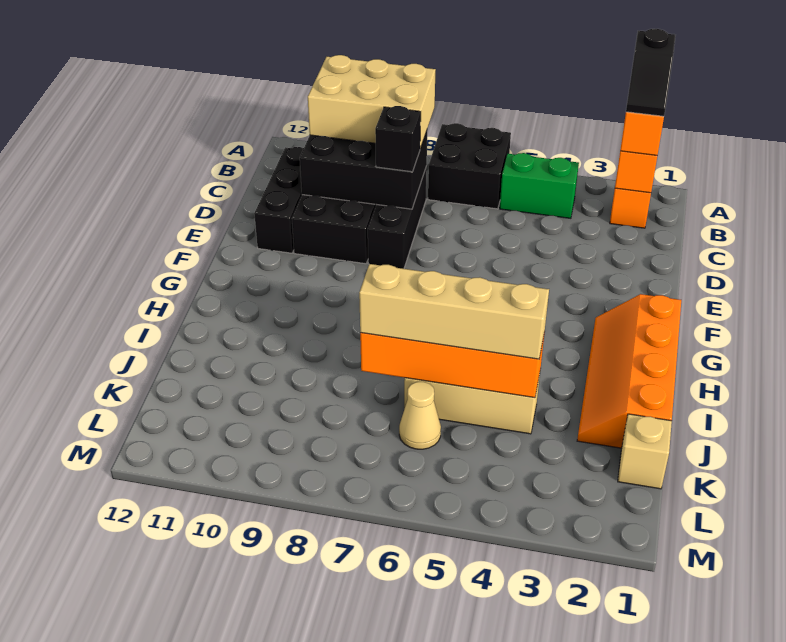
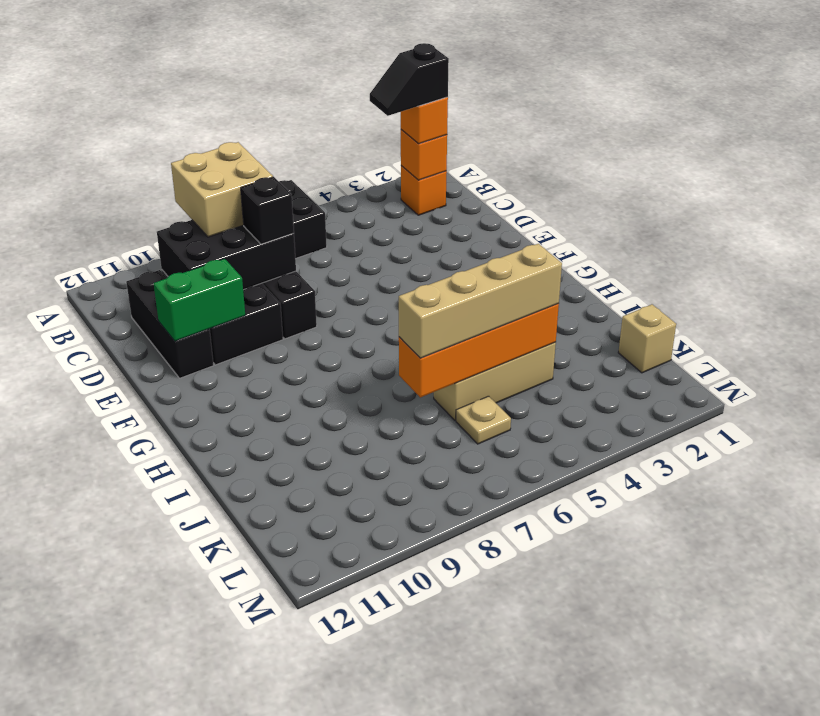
black 1x2 slope [626,29,675,116] -> black 1x2 slope turned to [370,43,449,116]
green 1x2 brick [500,153,579,218] -> green 1x2 brick moved to [154,259,245,341]
tan 2x3 brick [308,55,436,148] -> tan 2x2 brick [171,142,273,237]
orange 2x4 slope [577,294,681,448] -> none
tan 1x1 cone [399,382,441,449] -> tan 1x1 plate [456,396,511,444]

